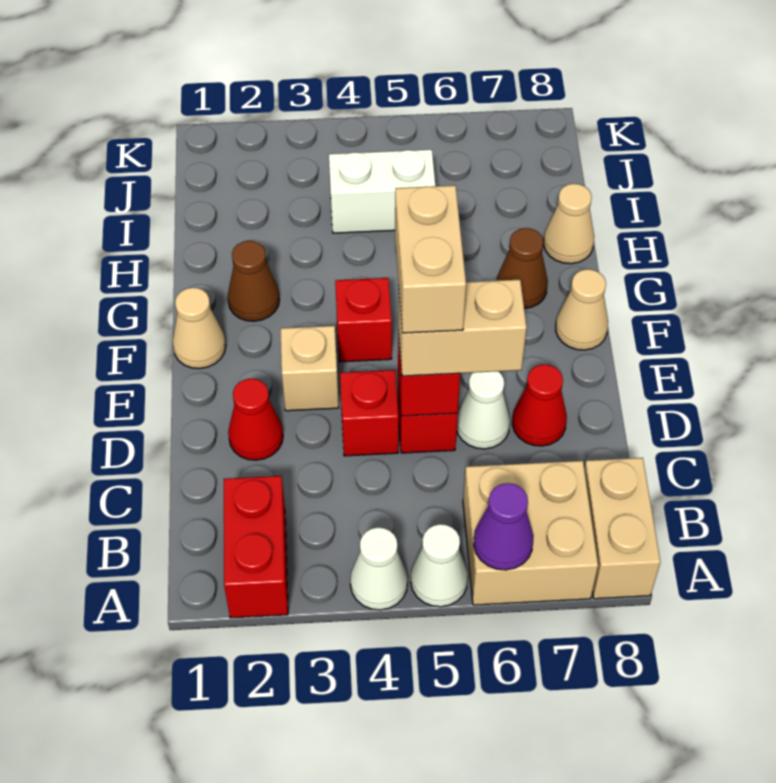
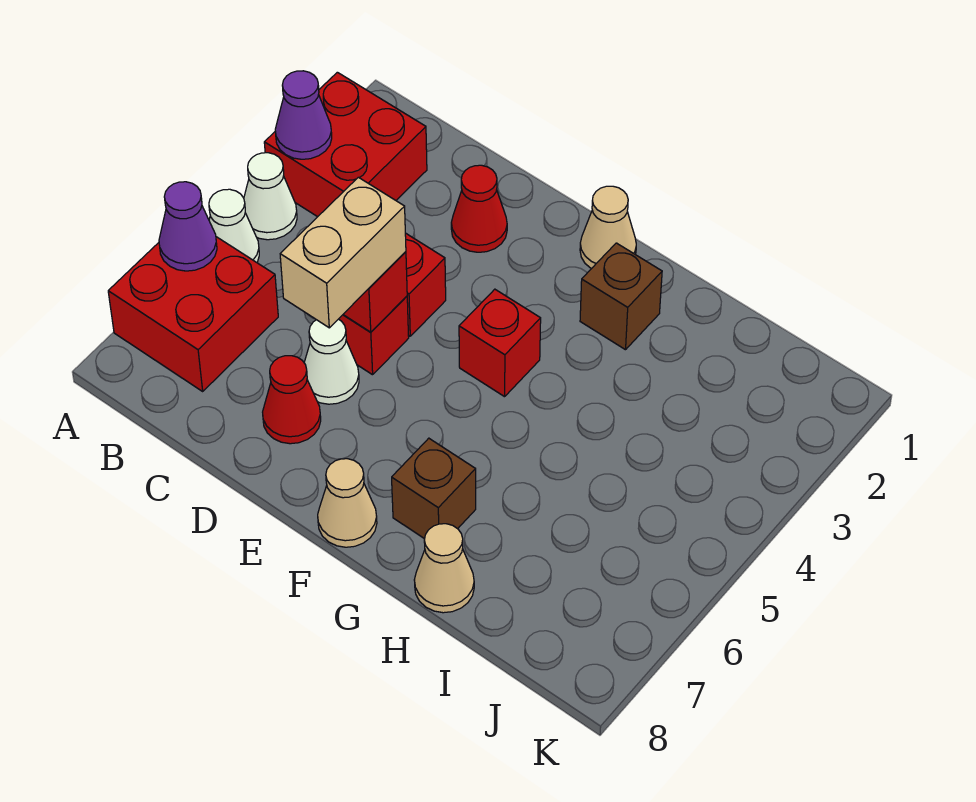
red 1x2 brick [224,476,288,618] -> red 2x2 brick [264,72,427,217]
none -> purple 1x1 cone [275,71,332,159]
tan 2x2 brick [463,461,598,605] -> red 2x2 brick [108,237,278,391]
tan 1x2 brick [584,458,660,599] -> none
tan 1x2 brick [395,185,466,333] -> none
tan 1x1 brick [280,326,339,411] -> none
brown 1x1 cone [228,241,280,321] -> brown 1x1 brick [580,243,662,350]
brown 1x1 cone [497,228,548,309] -> brown 1x1 brick [392,438,476,539]
white 1x2 brick [329,150,436,233] -> none

